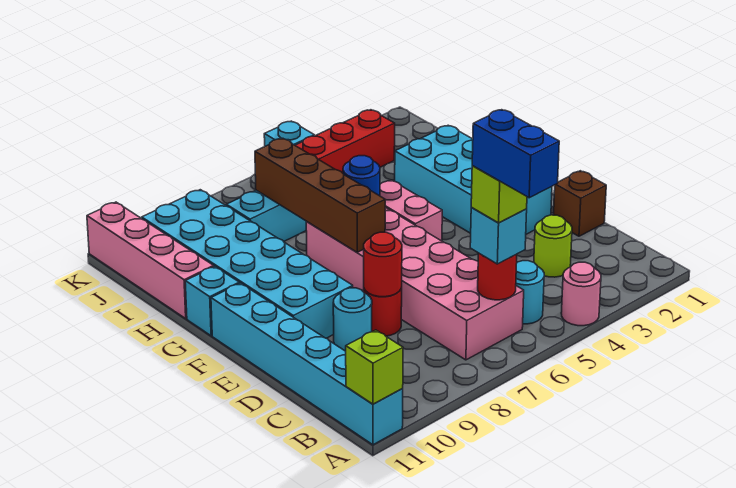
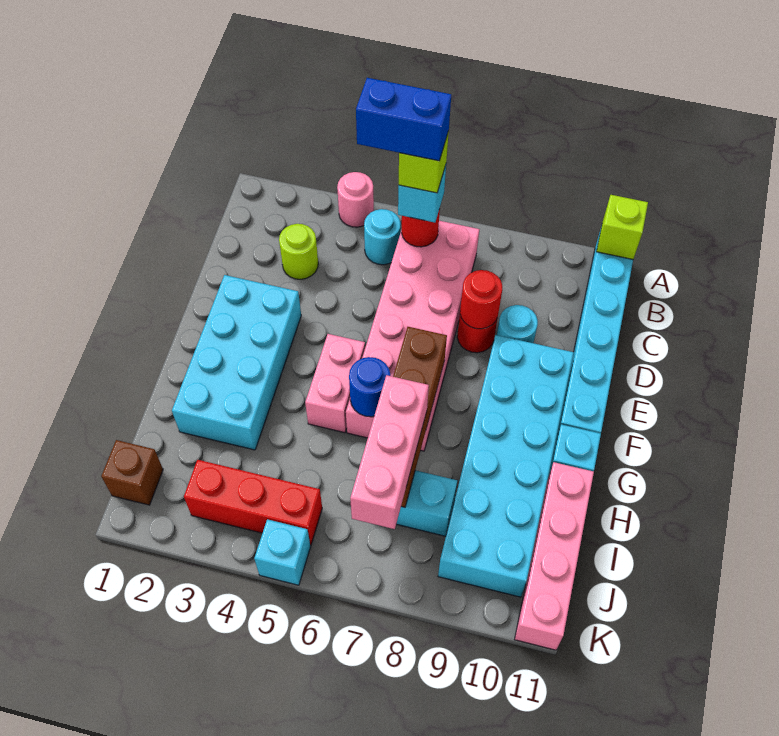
blue 1x2 brick [472,110,559,198] -> blue 1x2 brick turned to [356,78,451,161]
brown 1x1 brick [554,171,606,236] -> brown 1x1 brick moved to [101,440,163,505]
none -> pink 1x3 brick [350,375,429,529]

